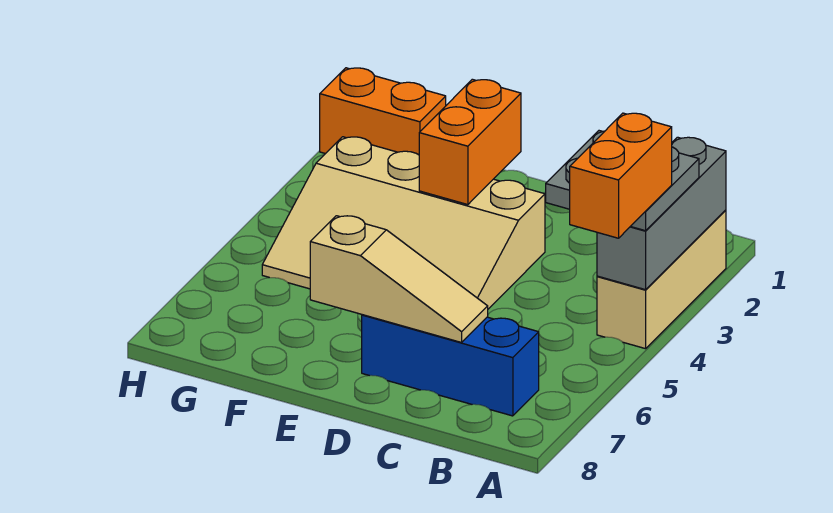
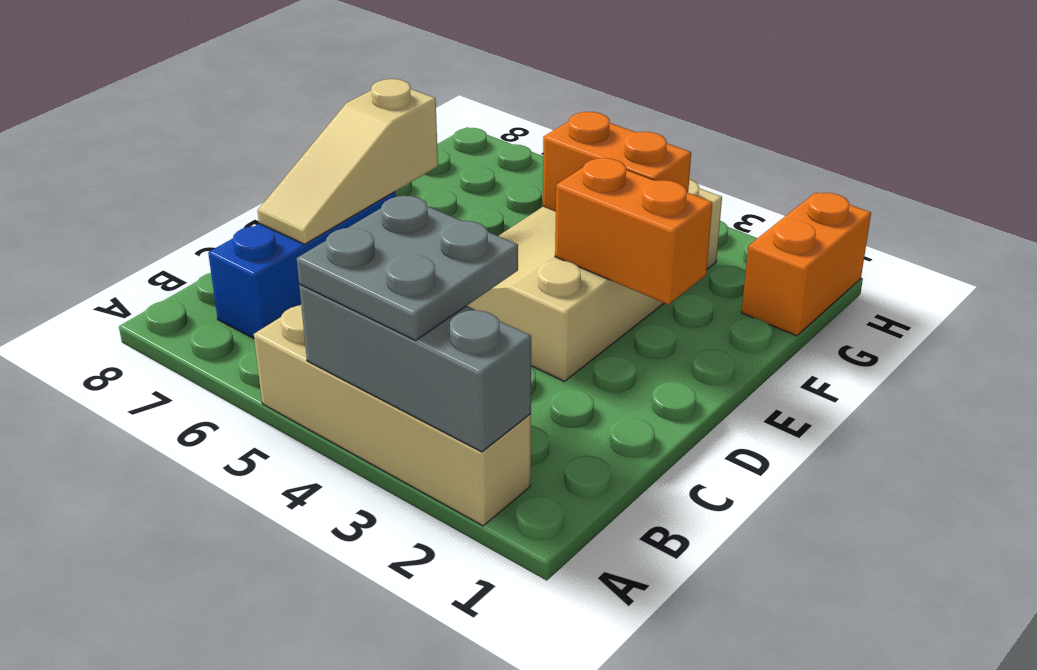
tan 1x3 brick [597,210,726,349] -> tan 1x4 brick [254,305,531,526]
orange 1x2 brick [570,113,672,238] -> orange 1x2 brick moved to [543,112,691,212]

